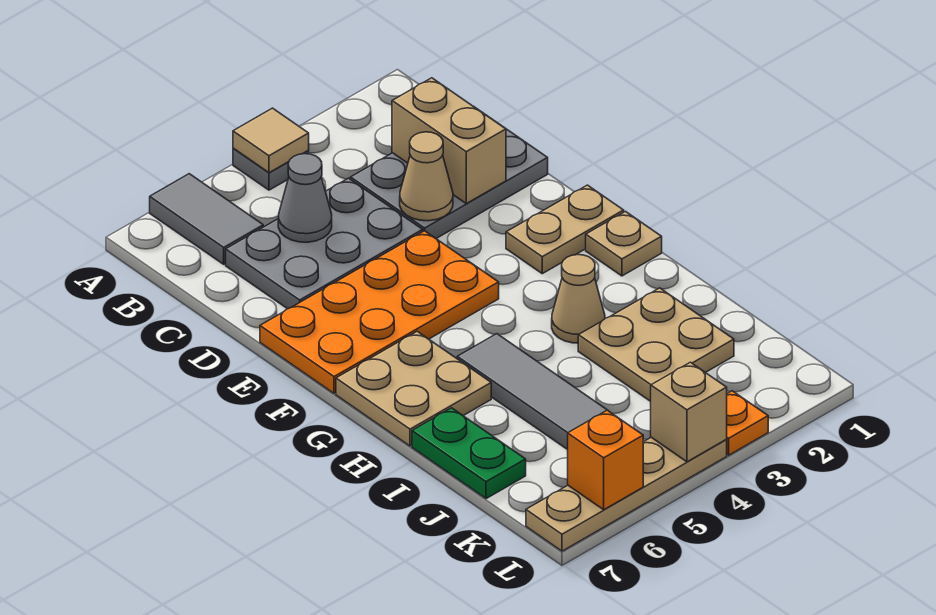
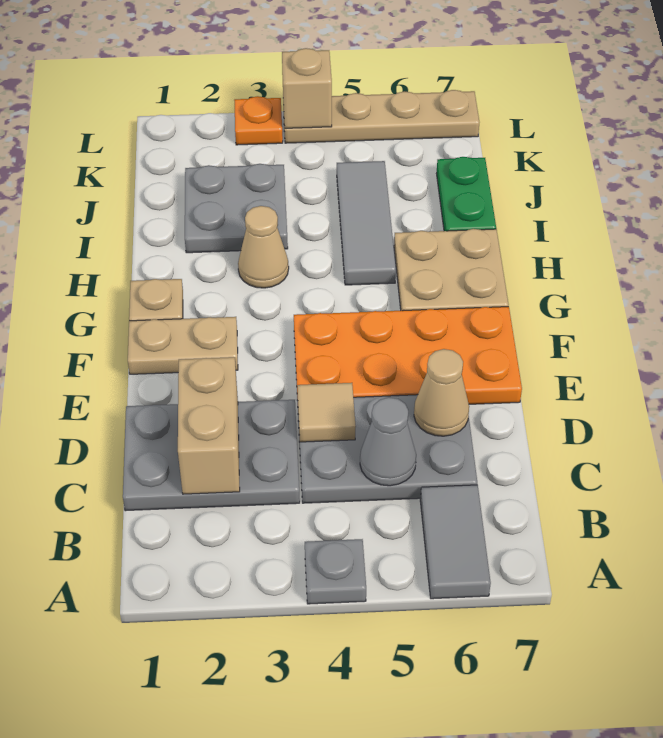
tan 1x1 tile [233,108,309,173] -> tan 1x1 tile moved to [297,383,356,442]
tan 1x1 cone [400,132,453,221] -> tan 1x1 cone moved to [414,349,469,436]
tan 2x2 plate [578,288,734,401] -> grey 2x2 plate [185,164,288,253]
orange 1x1 brick [568,410,643,510] -> none

